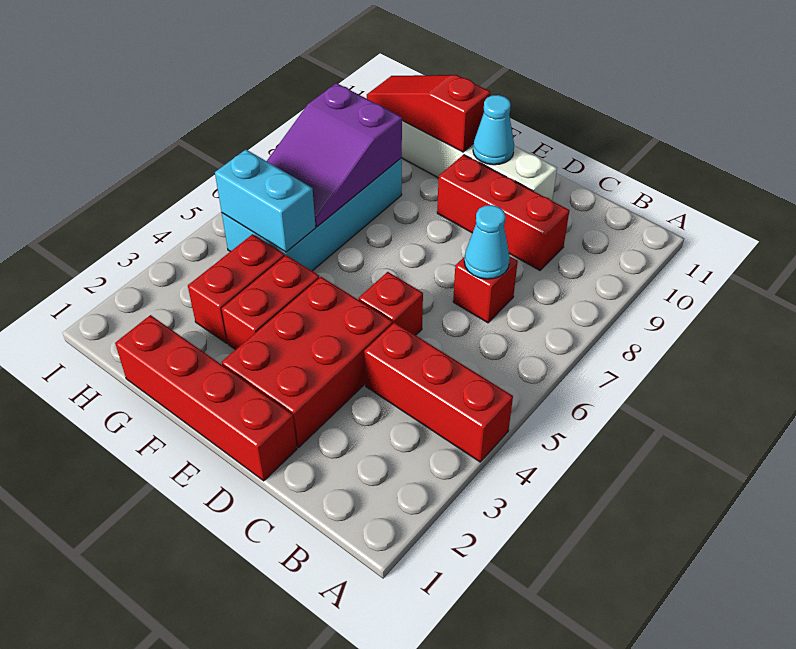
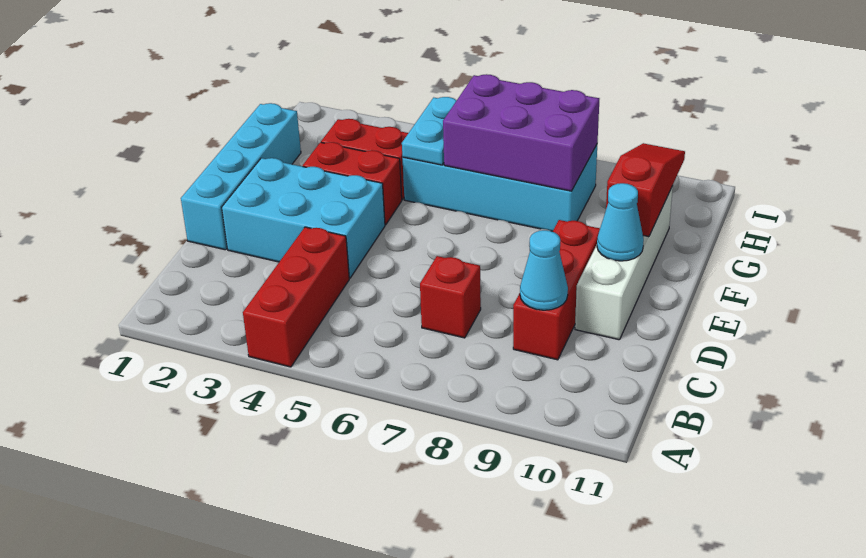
cyan 1x1 cone [464,205,510,279] -> cyan 1x1 cone moved to [520,230,568,310]
red 1x4 brick [115,315,297,481] -> cyan 1x4 brick [181,103,301,250]
red 2x3 brick [222,277,393,447] -> cyan 2x3 brick [222,158,385,278]
red 1x1 brick [359,272,423,335] -> none
cyan 1x2 brick [215,150,316,252] -> cyan 1x2 plate [402,97,457,165]
purple 2x3 slope [267,83,402,227] -> purple 2x3 brick [443,74,599,191]

